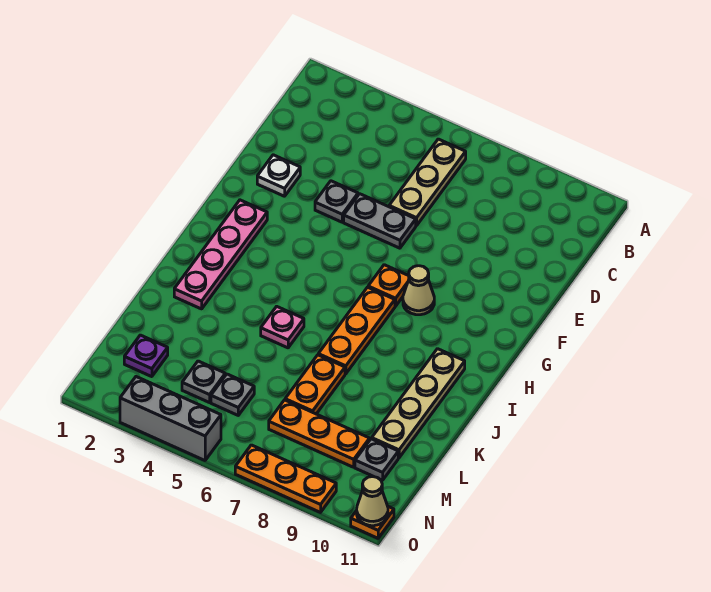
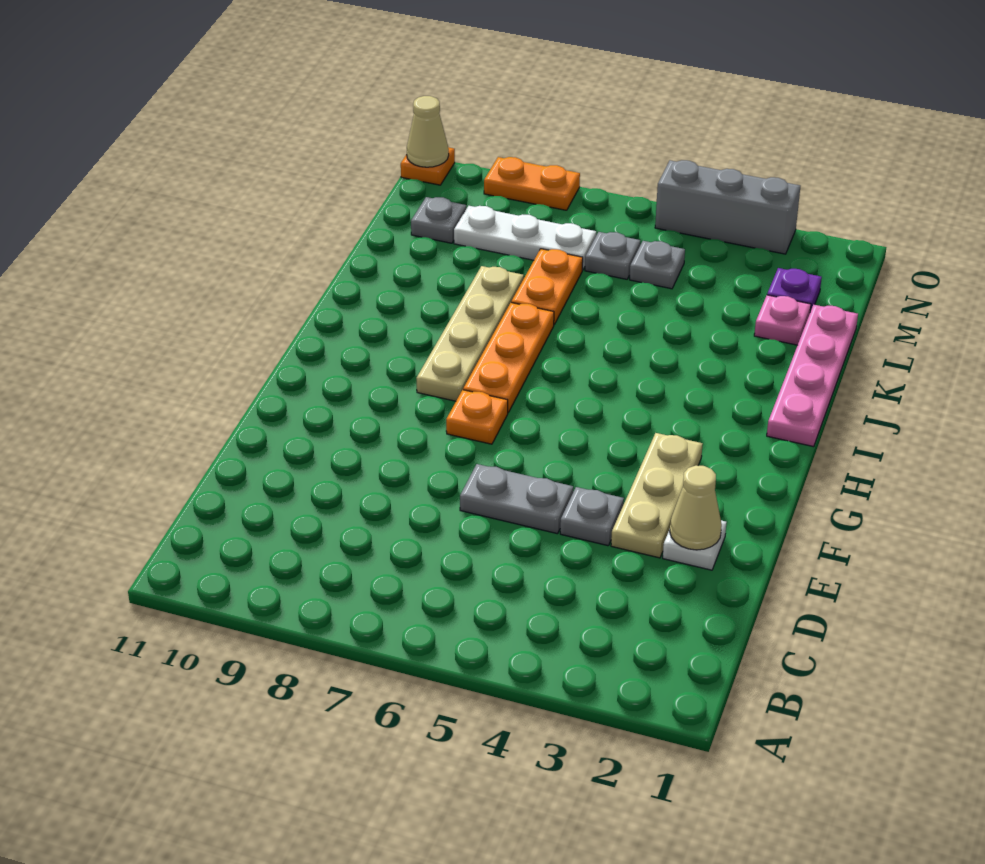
tan 1x3 plate [389,139,466,226] -> tan 1x3 plate moved to [611,433,703,558]
pink 1x4 plate [174,200,267,309] -> pink 1x4 plate moved to [767,305,858,447]
tan 1x1 cone [403,266,434,315] -> tan 1x1 cone moved to [670,465,722,550]
tan 1x4 plate [372,349,465,458] -> tan 1x4 plate moved to [416,266,524,401]
pink 1x1 plate [261,306,304,348] -> pink 1x1 plate moved to [754,295,811,345]
grey 1x1 plate [182,361,225,403] -> grey 1x1 plate moved to [585,232,640,279]
orange 1x3 plate [269,400,370,467] -> white 1x3 plate [454,206,596,270]
orange 1x3 plate [235,445,336,512] -> orange 1x2 plate [484,157,580,210]

